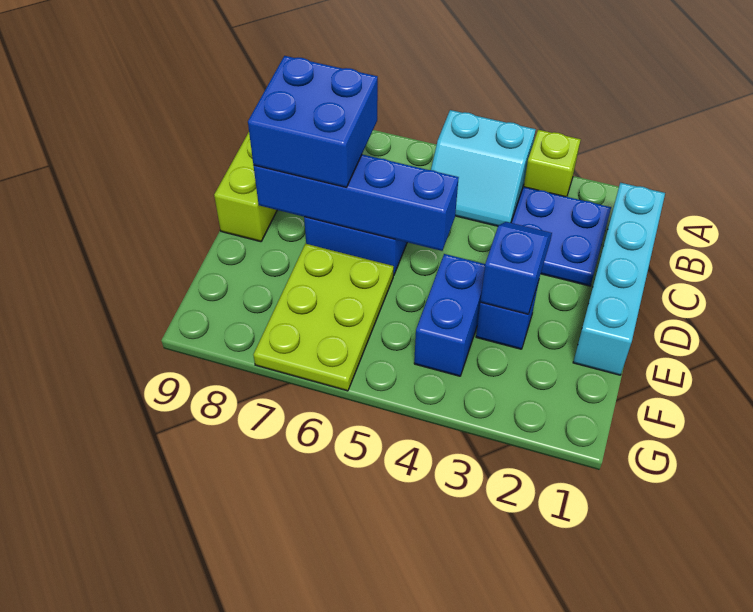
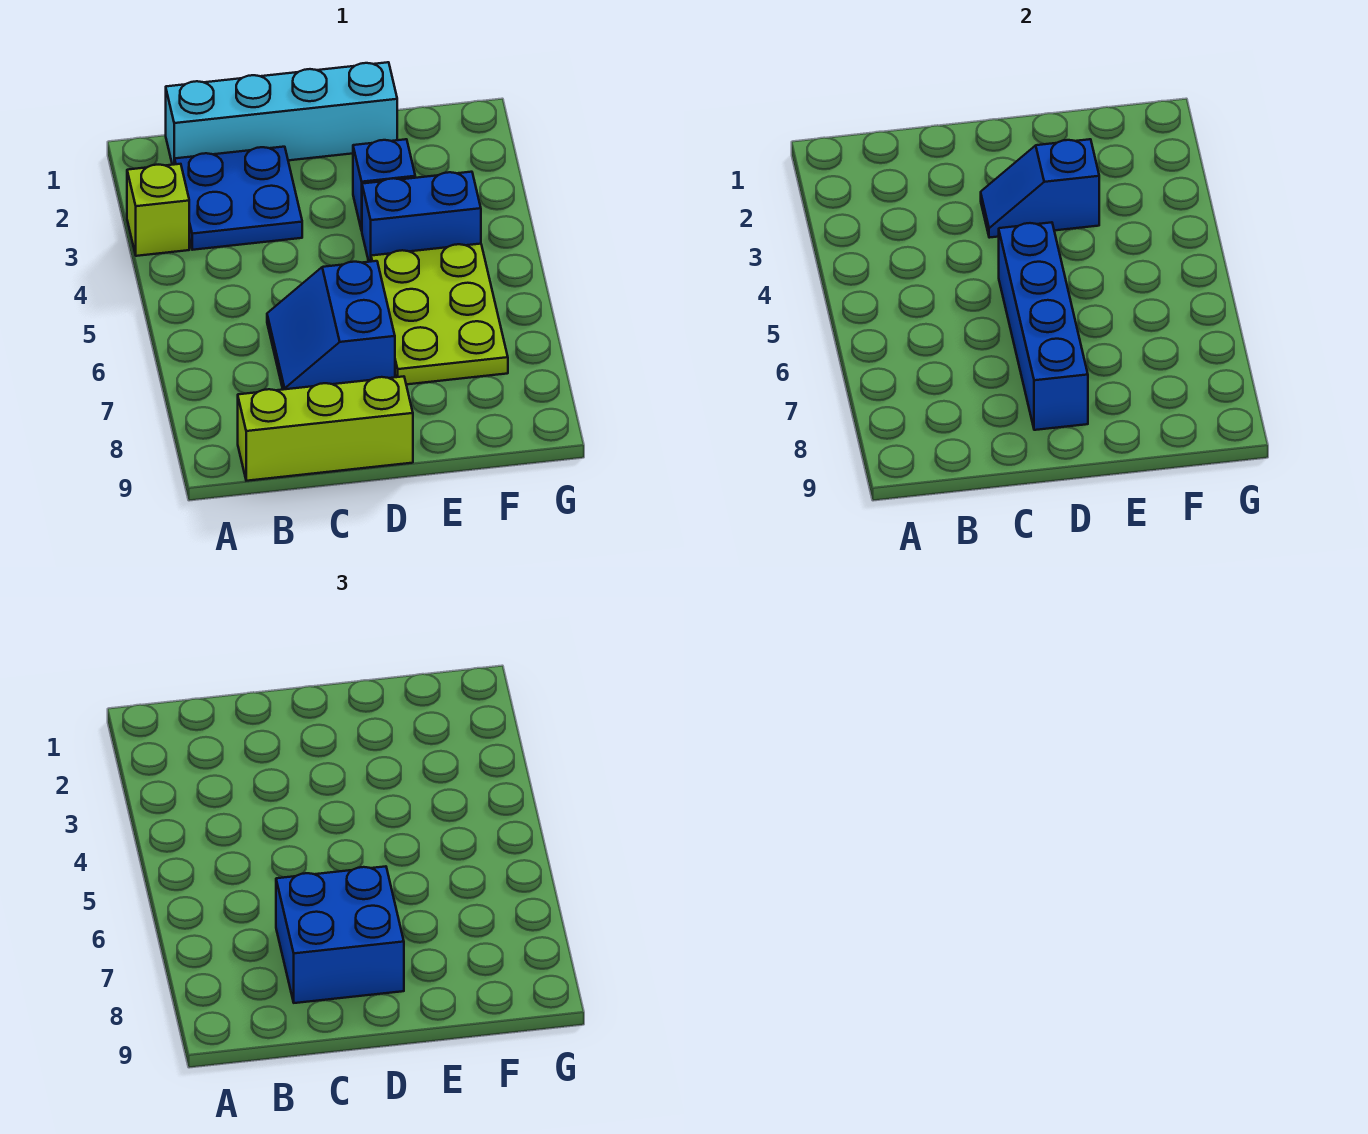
cyan 2x2 slope [431,110,536,226] -> none
lime 2x3 plate [253,244,394,391] -> lime 2x3 plate turned to [371,244,508,384]

